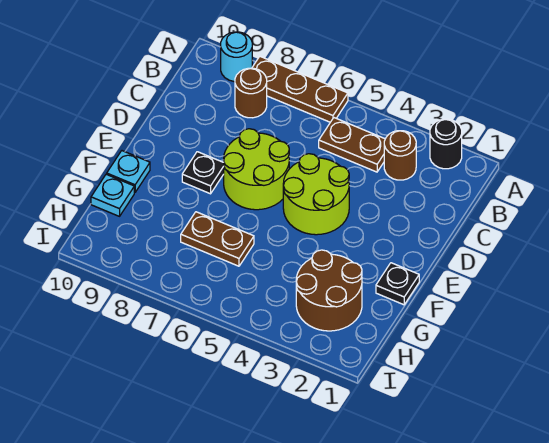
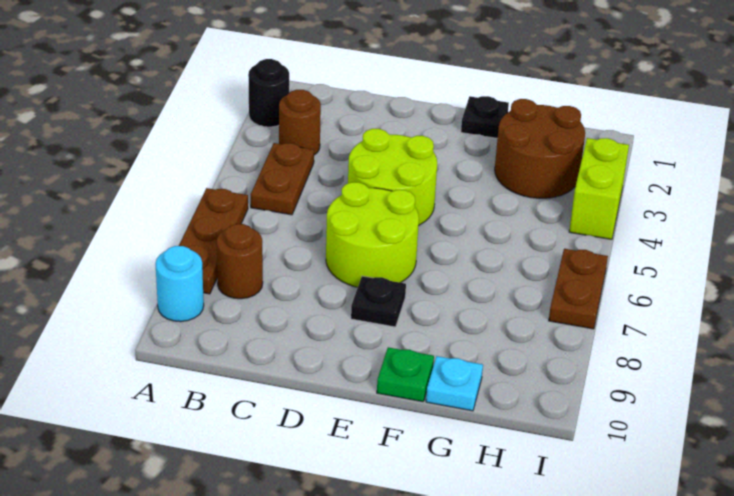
cyan 1x1 plate [107,151,150,193] -> green 1x1 plate [377,347,434,402]
brown 1x2 plate [181,212,254,266] -> brown 1x2 plate moved to [549,249,608,329]
none -> lime 1x2 brick [569,138,629,239]

